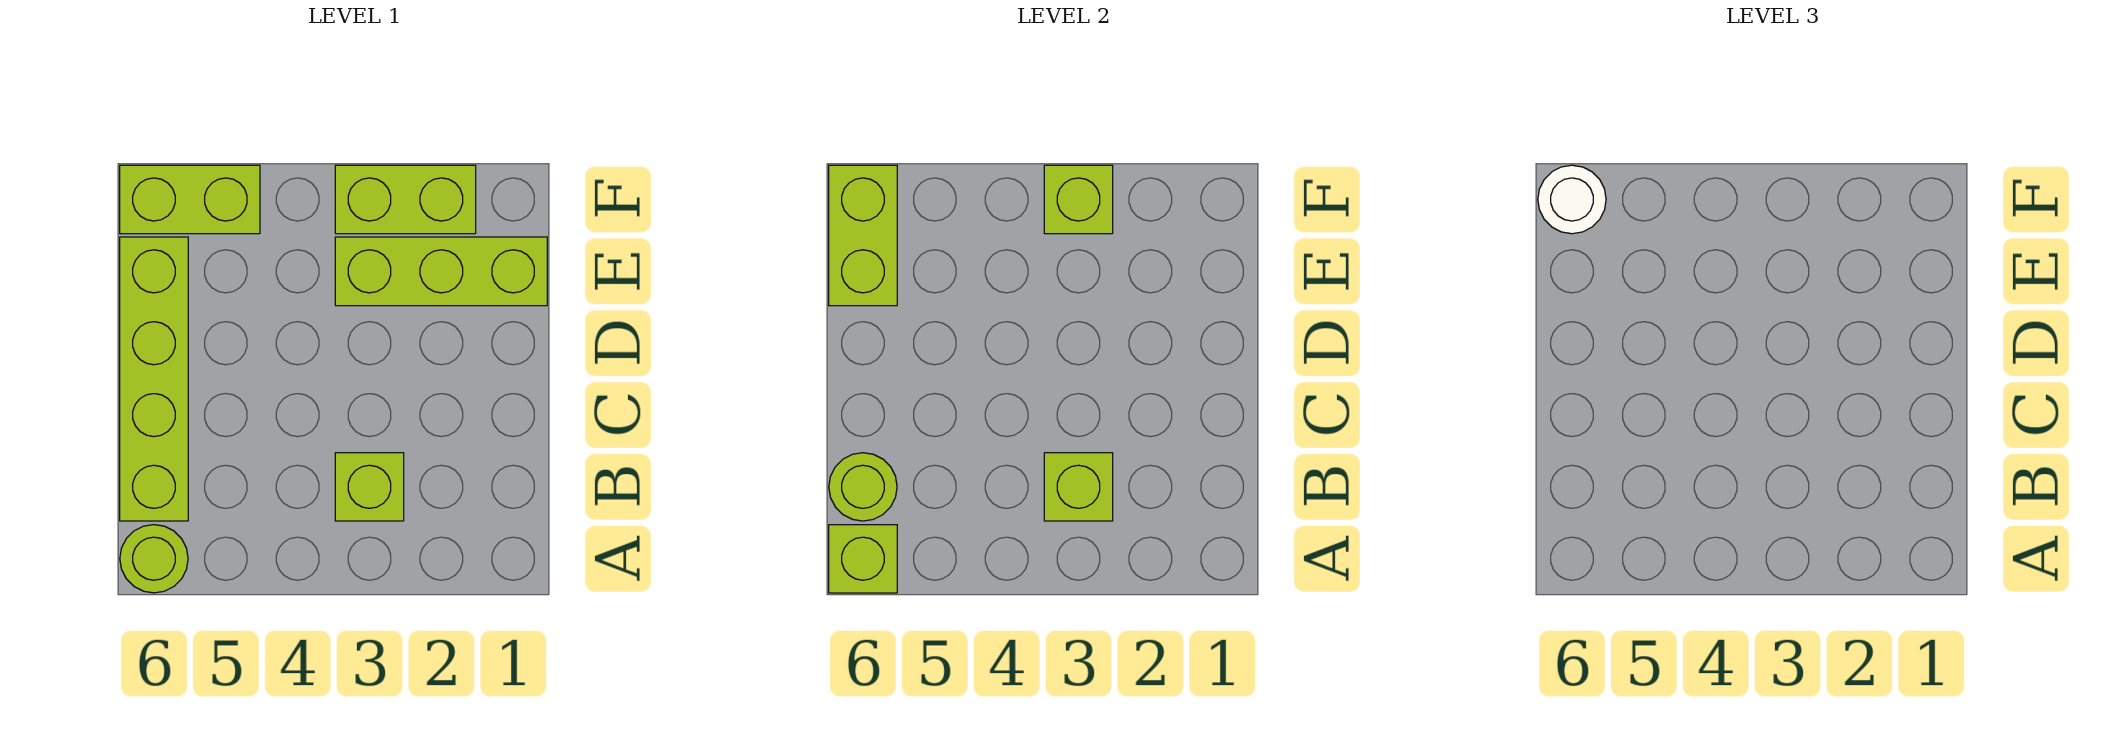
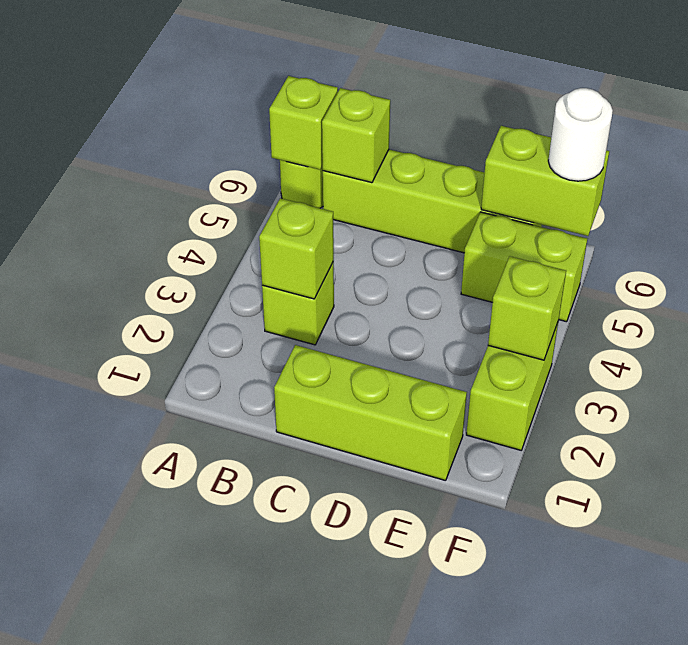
lime 1x1 round brick [829,453,897,521] -> lime 1x1 brick [322,88,390,183]
lime 1x3 brick [335,237,547,306] -> lime 1x3 brick turned to [274,345,467,481]
lime 1x2 brick [120,165,260,234] -> lime 1x2 brick turned to [461,212,587,322]

